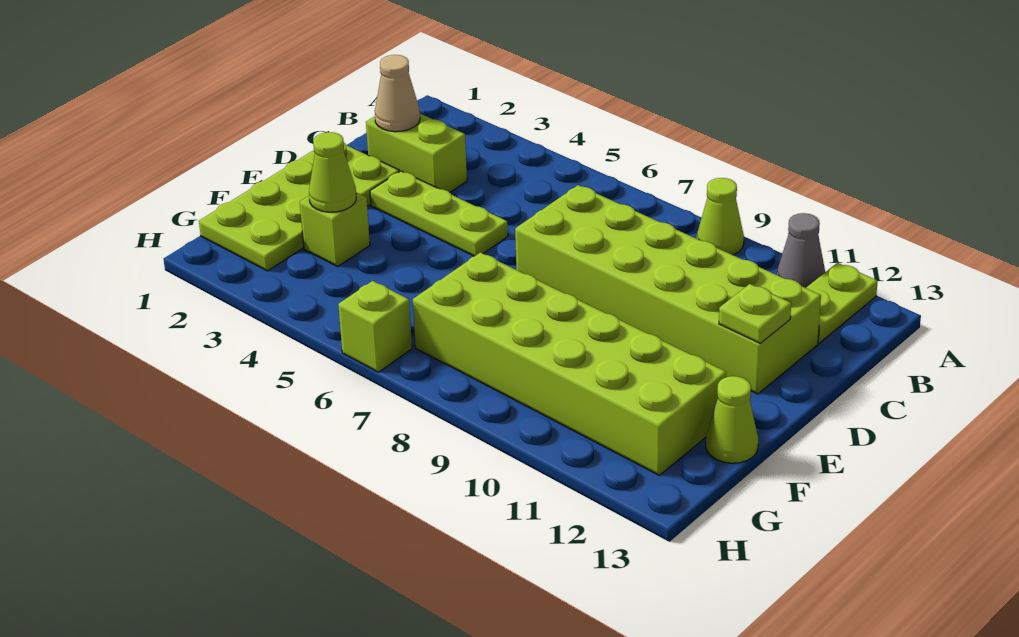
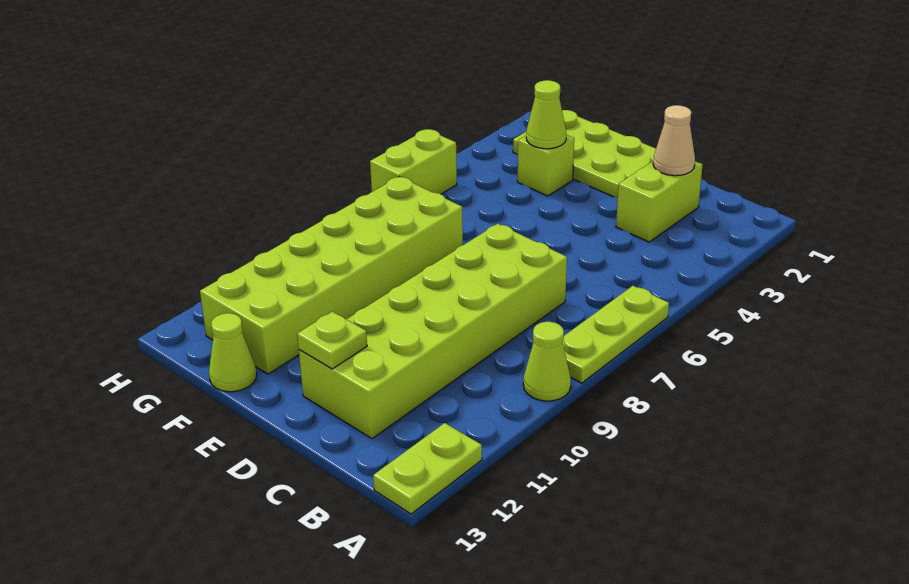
grey 1x1 cone [777,213,825,288] -> none
lime 1x2 plate [806,263,878,343] -> lime 1x2 plate turned to [373,423,482,514]
lime 1x3 plate [370,171,508,256] -> lime 1x3 plate moved to [563,286,669,383]
lime 1x1 brick [338,281,412,372] -> lime 1x2 brick [370,129,457,194]

